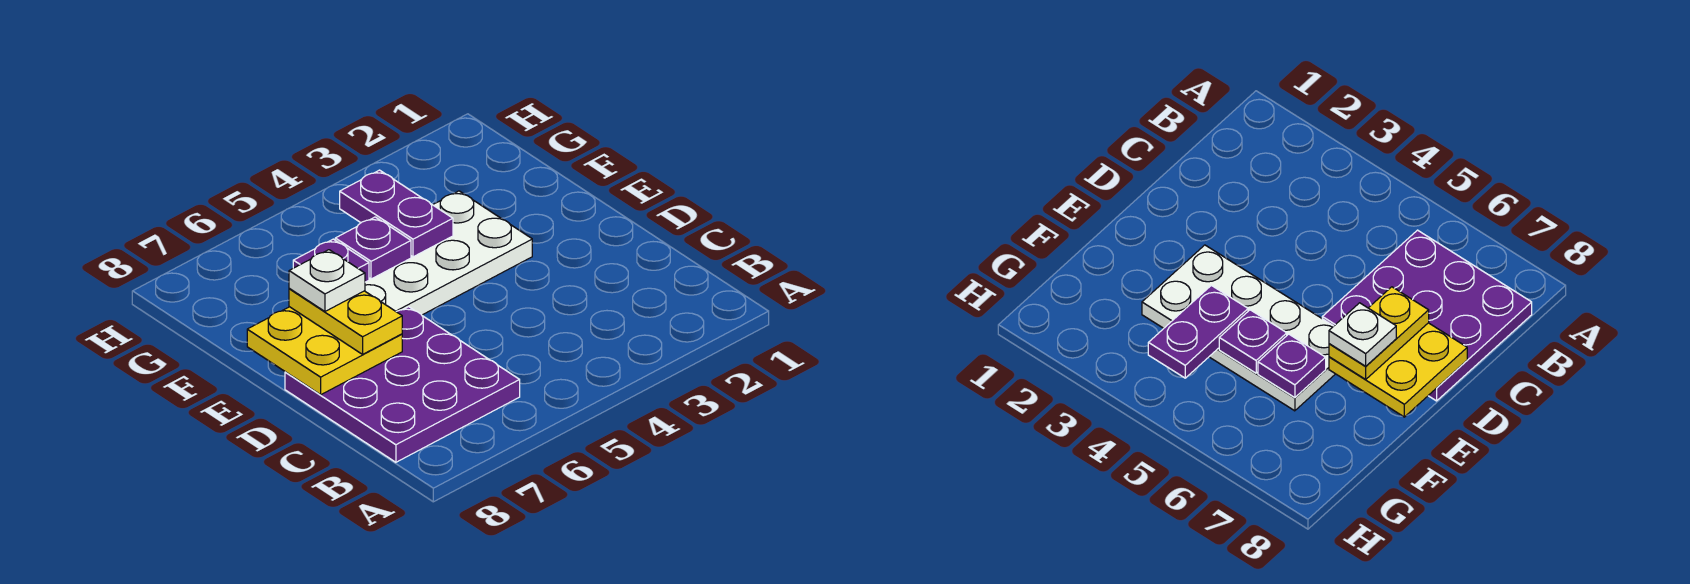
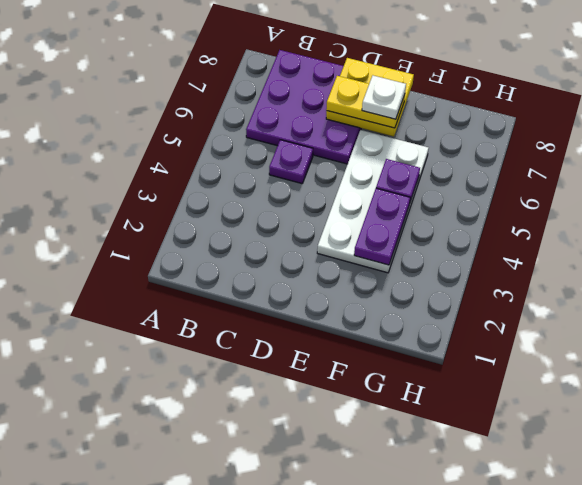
purple 1x2 plate [340,170,453,257] -> purple 1x2 plate turned to [354,188,410,265]
purple 1x1 plate [293,239,369,282] -> purple 1x1 plate moved to [269,140,313,183]

